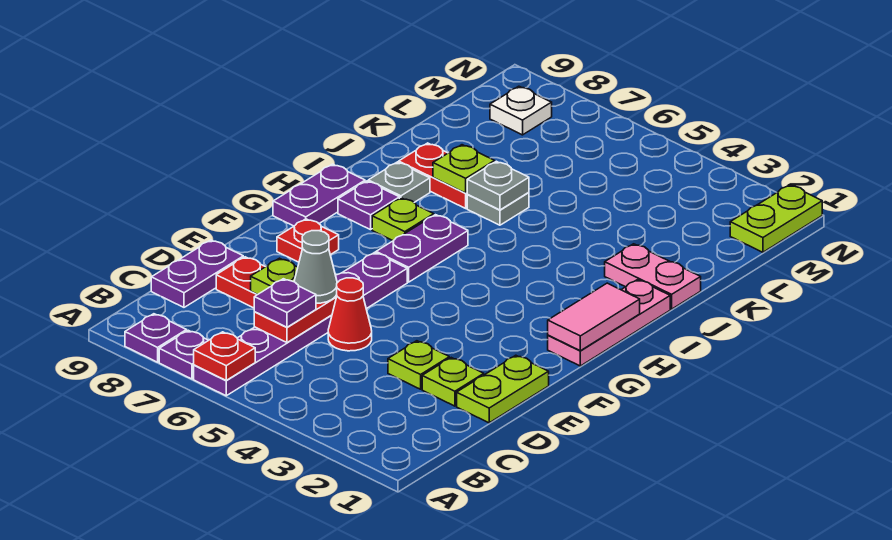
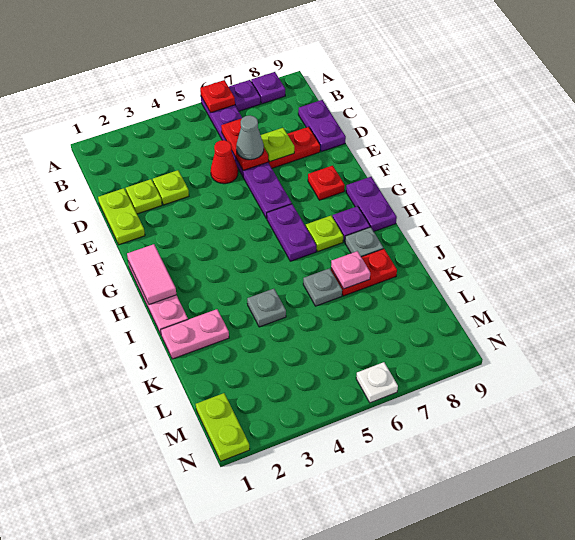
purple 1x1 plate [254,279,316,327] -> none
grey 1x1 plate [467,161,529,210] -> grey 1x1 plate moved to [247,289,286,327]
lime 1x1 plate [433,145,495,193] -> pink 1x1 plate [331,251,370,289]
white 1x1 plate [490,86,552,135] -> white 1x1 plate moved to [356,362,398,403]

